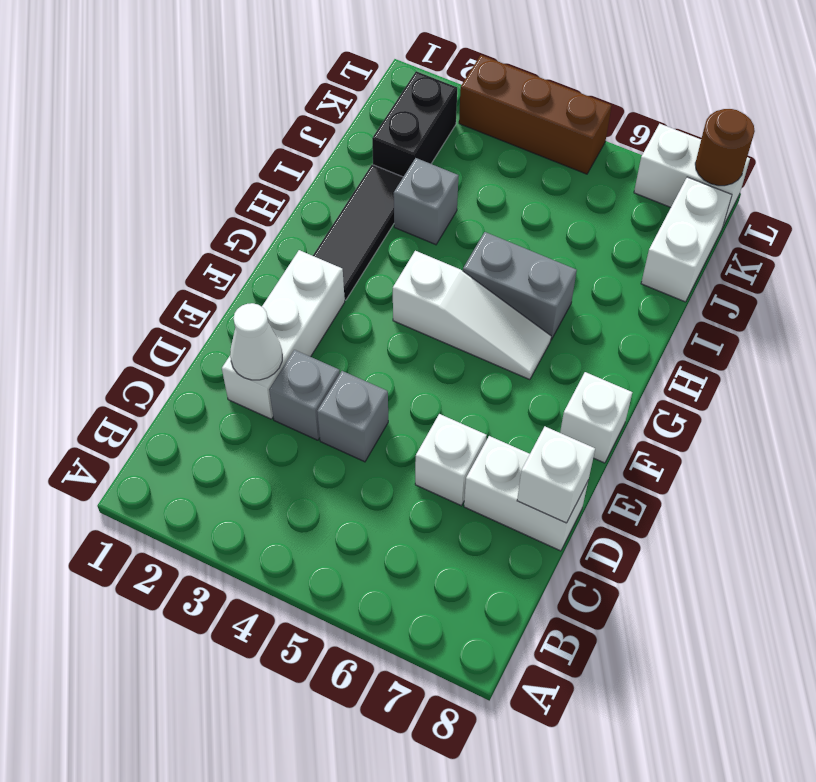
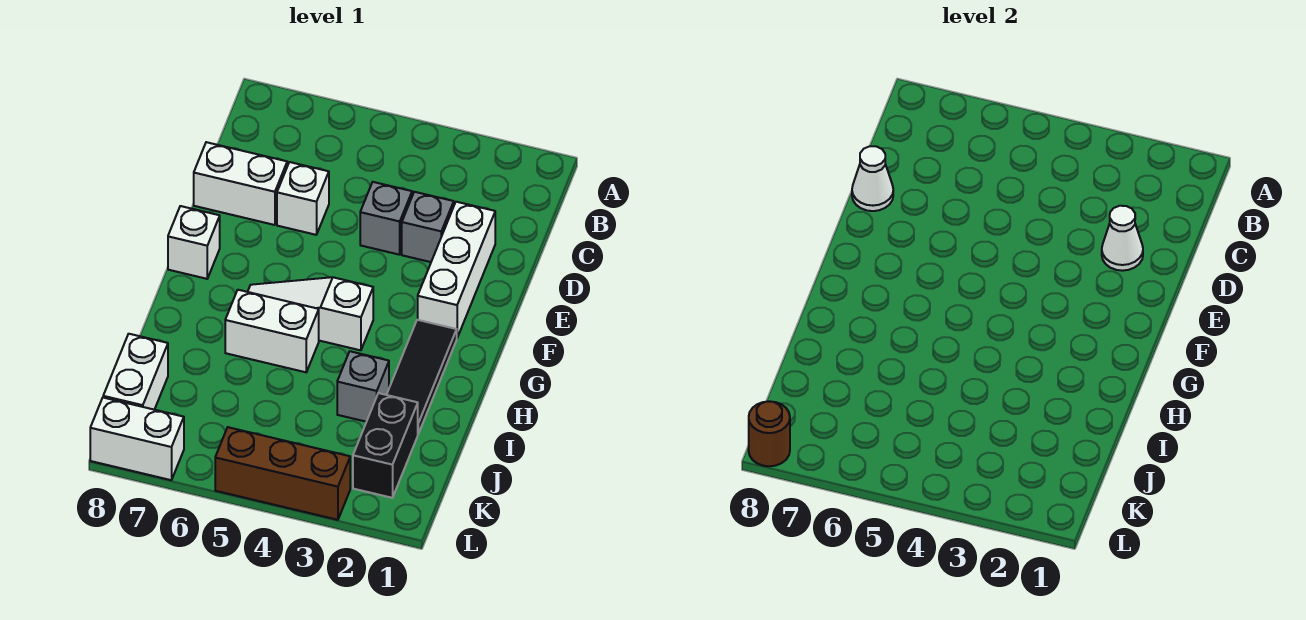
white 1x1 brick [517,427,595,523] -> white 1x1 cone [852,146,893,211]
grey 1x2 brick [463,232,577,340] -> white 1x2 brick [225,290,319,372]

